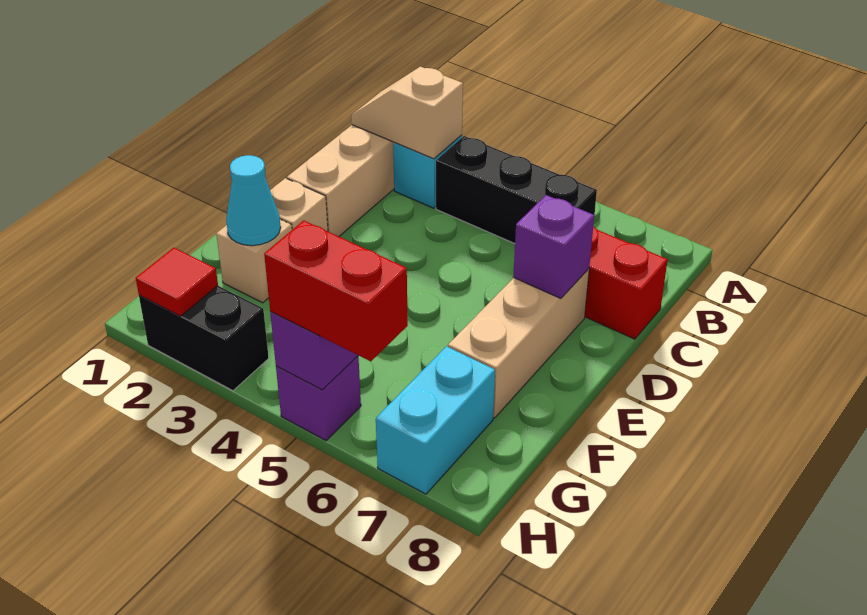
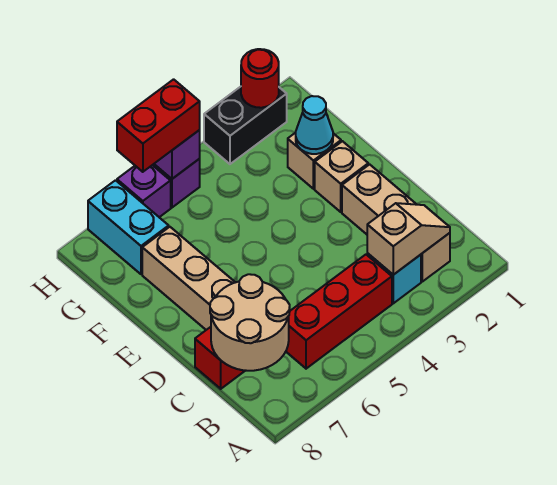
black 1x3 brick [436,136,597,244] -> red 1x3 brick [286,255,392,369]
none -> tan 2x2 round brick [210,274,290,371]
purple 1x1 brick [513,195,594,298] -> purple 1x1 brick moved to [117,165,171,217]
red 1x1 tile [136,248,218,316] -> red 1x1 round brick [241,49,279,108]

